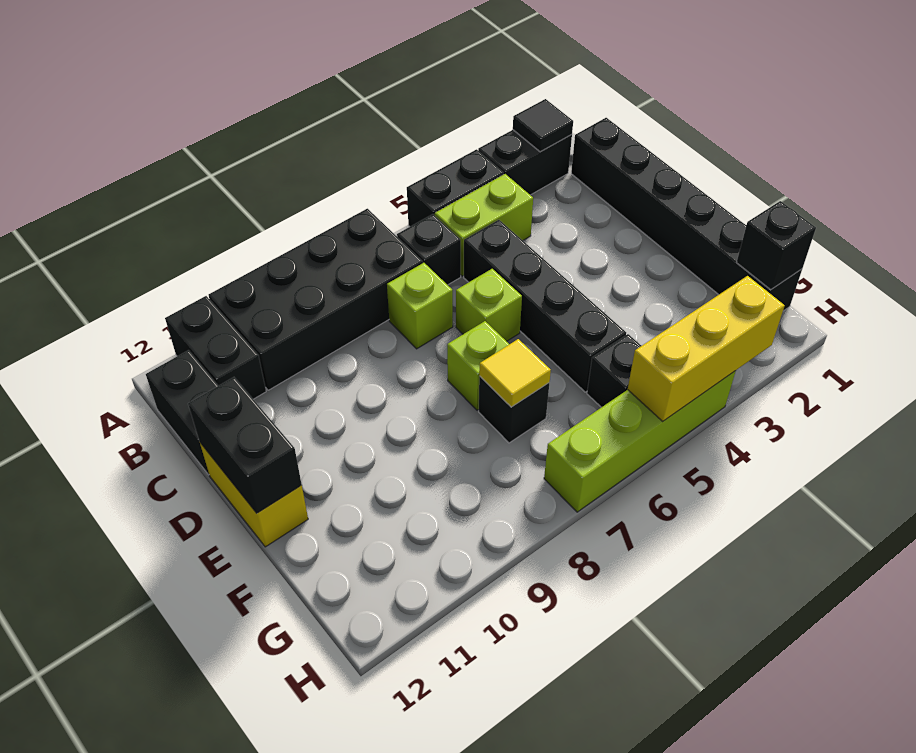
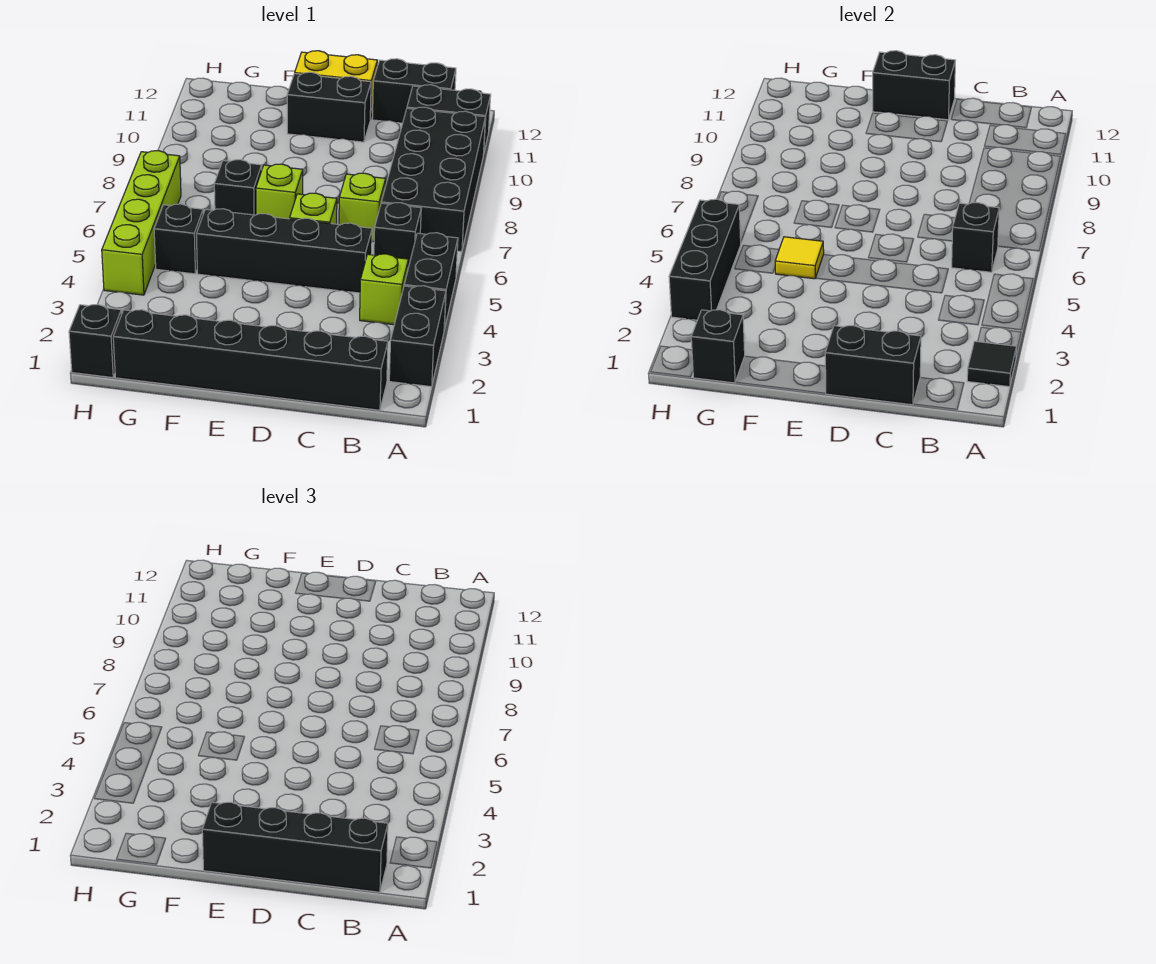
none -> black 1x4 brick [202,802,388,892]
lime 1x2 brick [435,174,533,276] -> lime 1x1 brick [360,254,408,325]
none -> black 1x1 brick [952,202,999,272]
none -> black 1x2 brick [825,326,921,405]
none -> black 1x2 brick [287,72,371,142]
yellow 1x1 tile [479,339,551,407] -> yellow 1x1 tile moved to [775,237,824,279]
none -> black 1x1 brick [69,305,122,378]
yellow 1x3 brick [628,276,785,422] -> black 1x3 brick [669,199,741,320]

